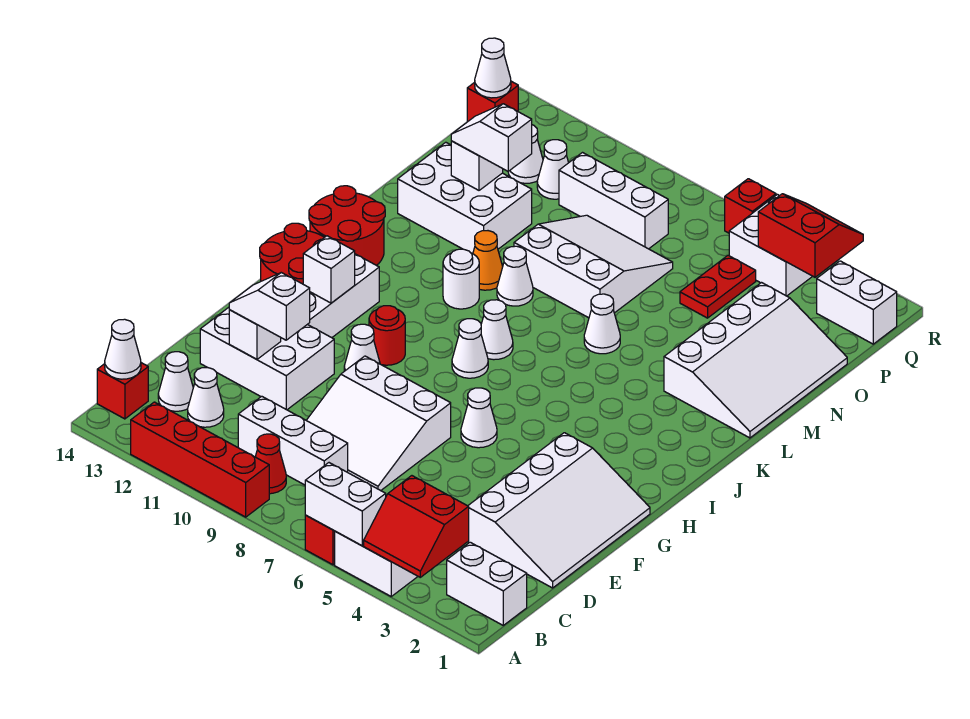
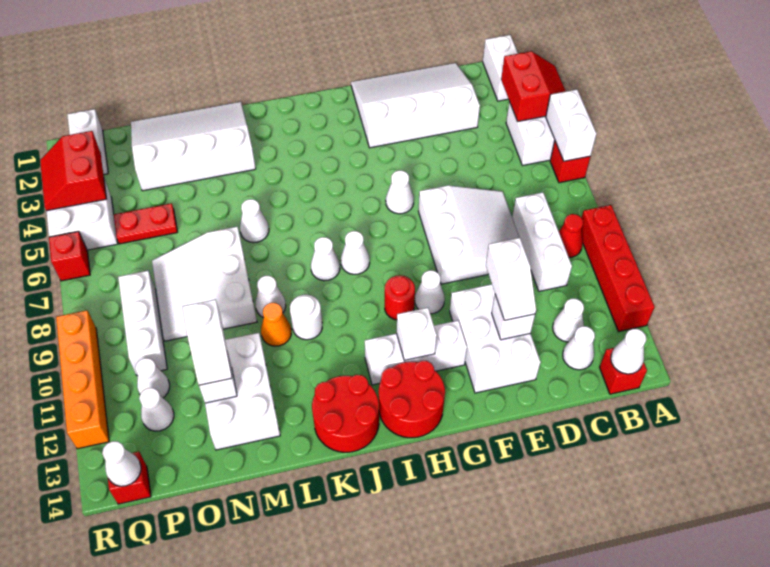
none -> orange 1x4 brick [56,310,109,449]

